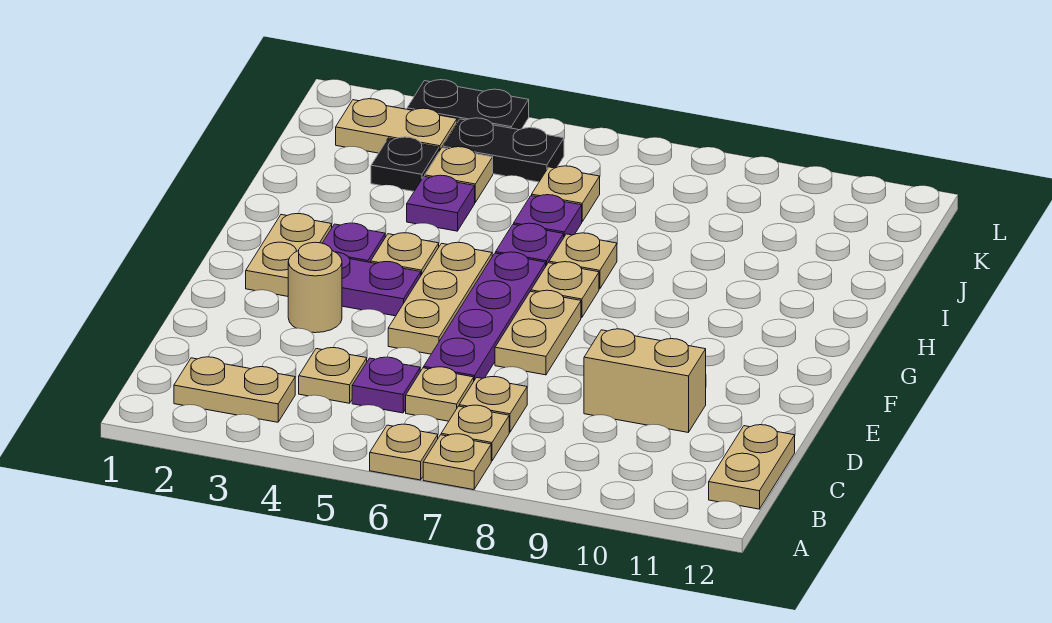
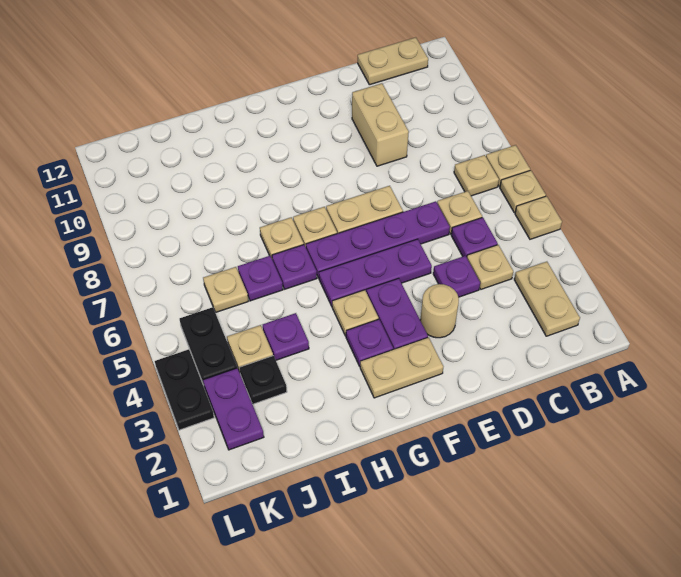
tan 1x1 plate [459,376,527,432] -> tan 1x1 plate moved to [515,196,562,239]
none -> purple 1x1 plate [433,256,480,297]
tan 1x3 plate [388,242,492,354] -> purple 1x3 plate [319,239,432,306]
tan 1x2 plate [336,99,457,153] -> purple 1x2 plate [203,368,264,450]

